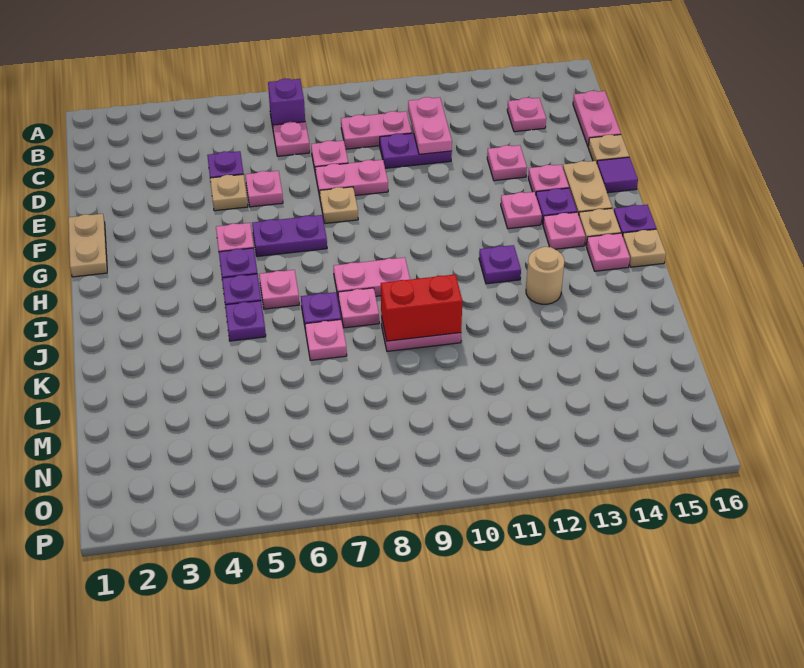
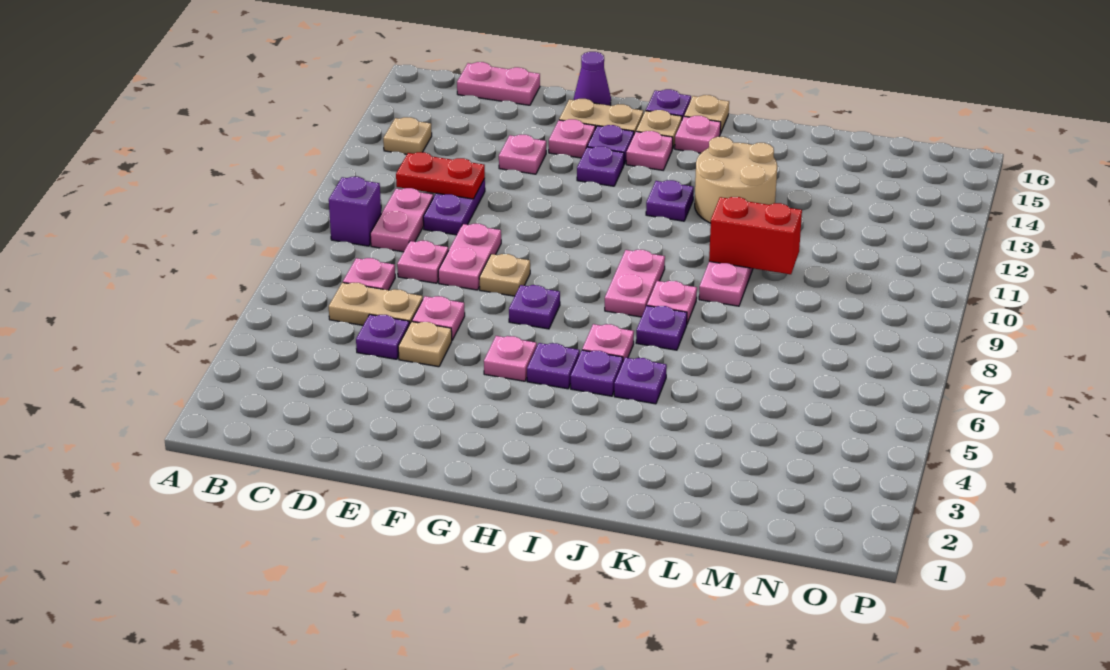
purple 1x1 brick [268,78,305,132] -> purple 1x1 brick moved to [329,177,381,246]
pink 1x2 plate [408,97,452,154] -> red 1x2 plate [396,152,485,199]
pink 1x1 plate [507,98,546,132] -> none
tan 1x1 plate [588,135,629,162] -> tan 1x1 plate moved to [383,117,432,154]
tan 1x2 plate [68,214,107,277] -> tan 1x2 plate moved to [329,283,423,325]
purple 1x1 tile [597,157,638,193] -> purple 1x1 cone [574,52,611,105]
purple 1x2 plate [252,215,327,256] -> purple 1x1 plate [509,285,560,329]
pink 1x1 plate [501,192,542,229] -> purple 1x1 plate [577,146,624,186]
tan 1x1 round brick [526,247,564,304] -> tan 2x2 round brick [695,137,777,223]
pink 1x1 plate [305,320,347,360] -> none
red 1x2 brick [381,274,462,341] -> red 1x2 brick turned to [709,197,802,274]

